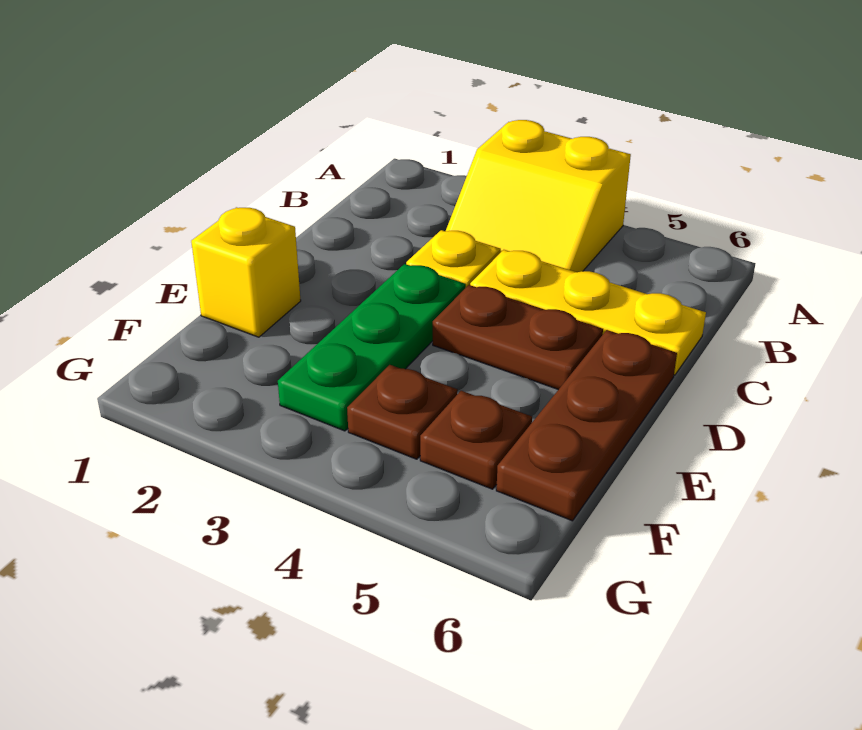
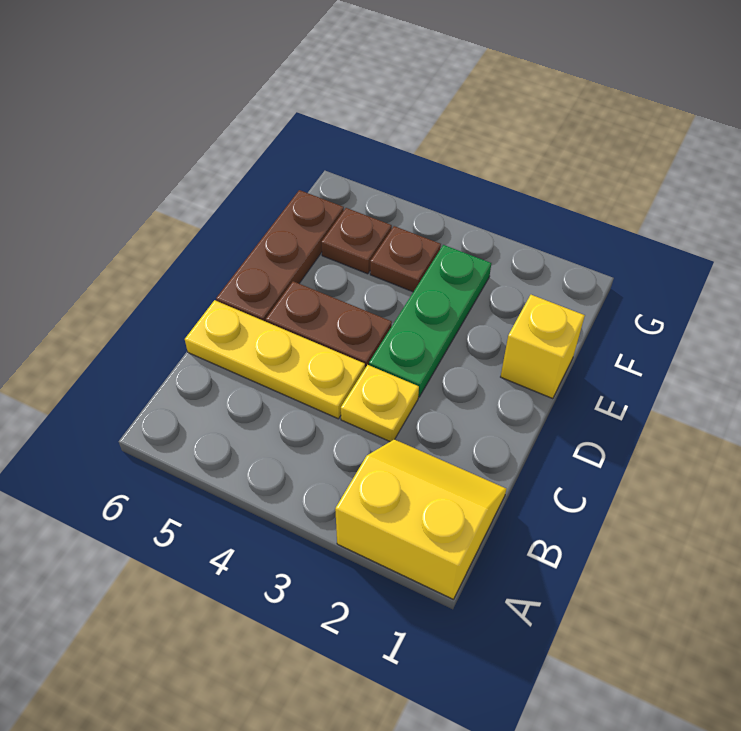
yellow 2x2 slope [446,120,631,272] -> yellow 2x2 slope moved to [335,439,506,599]

